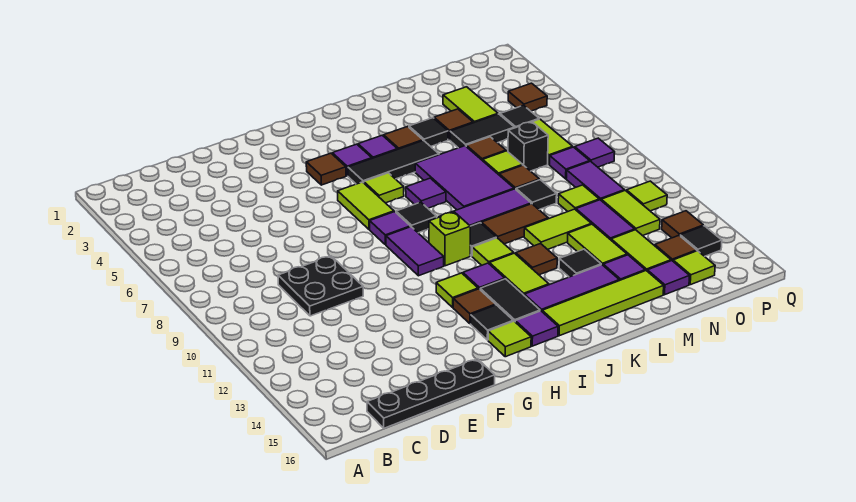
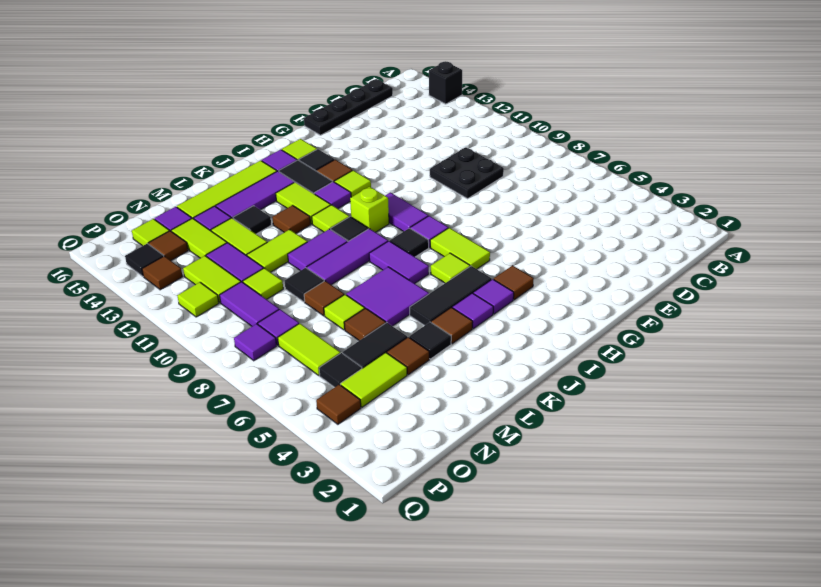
purple 1x1 tile [406,178,446,208] -> purple 1x2 tile [369,241,429,284]
purple 2x3 tile [415,146,514,210] -> purple 2x2 tile [346,267,429,326]
brown 1x2 tile [481,204,548,244] -> purple 1x2 tile [288,229,348,271]
lime 1x2 tile [443,87,498,123] -> lime 1x2 tile turned to [341,353,407,407]
black 1x1 brick [508,122,548,171] -> black 1x1 brick moved to [429,62,462,104]

